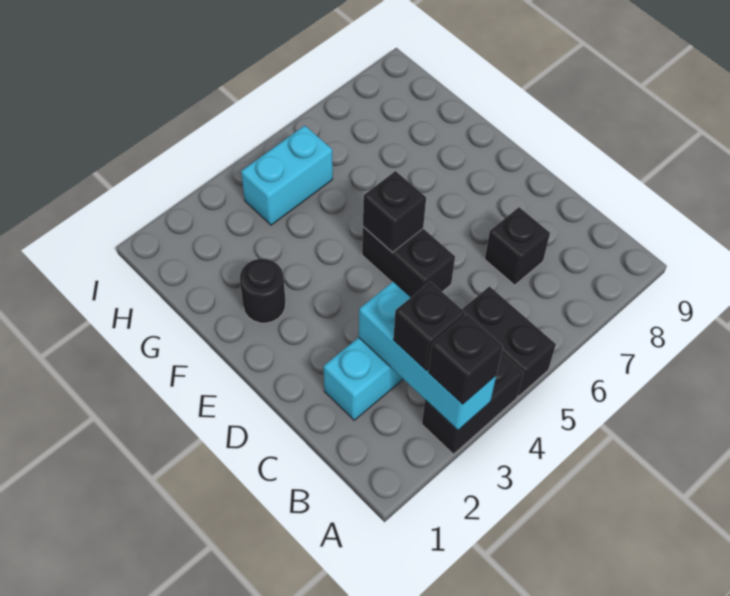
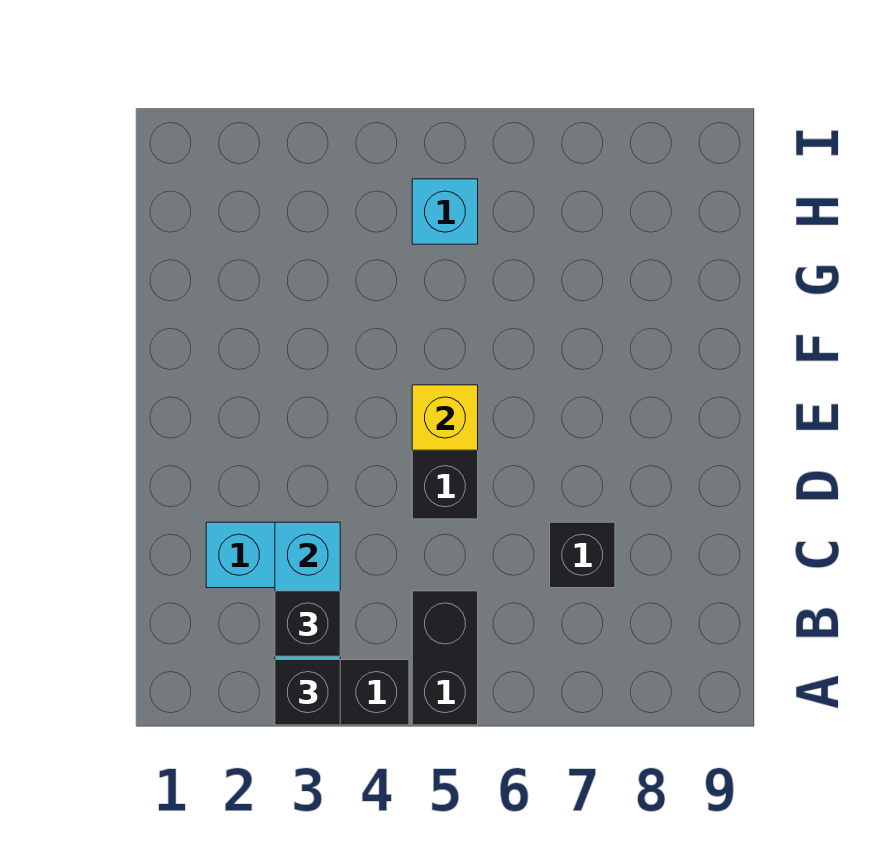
black 1x1 brick [363,171,426,252] -> yellow 1x1 brick [412,385,478,450]
black 1x1 round brick [240,259,286,323] -> none
cyan 1x2 brick [241,126,333,225] -> cyan 1x1 brick [412,179,478,244]

